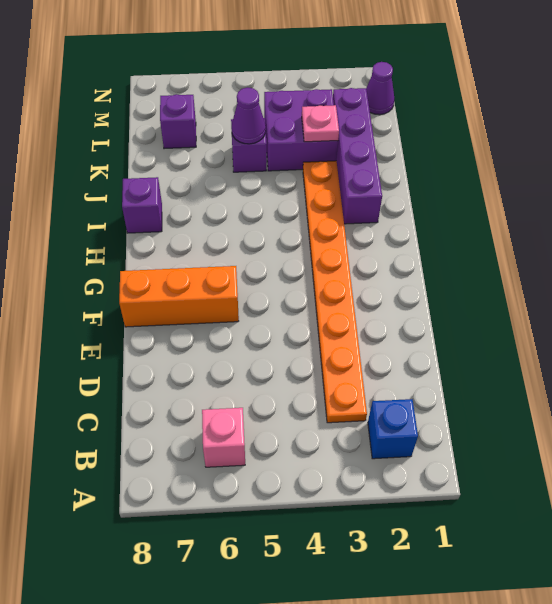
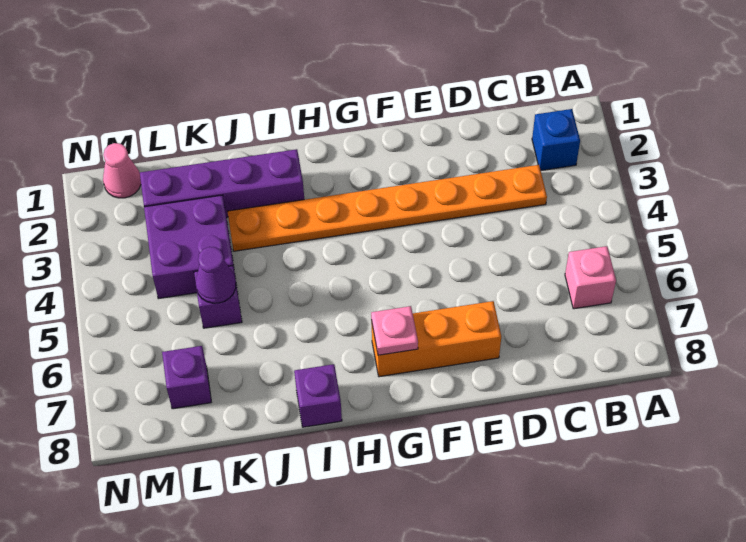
orange 1x3 brick [119,266,239,327] -> orange 1x3 brick turned to [372,301,501,377]
pink 1x1 plate [302,105,339,142] -> pink 1x1 plate moved to [371,306,418,355]
purple 1x1 cone [366,62,394,115] -> pink 1x1 cone [103,143,141,198]

